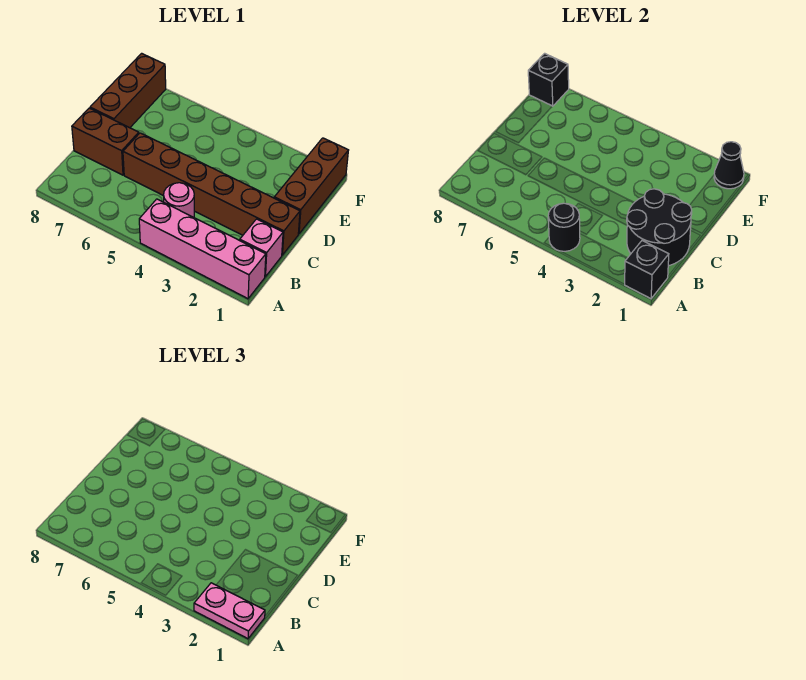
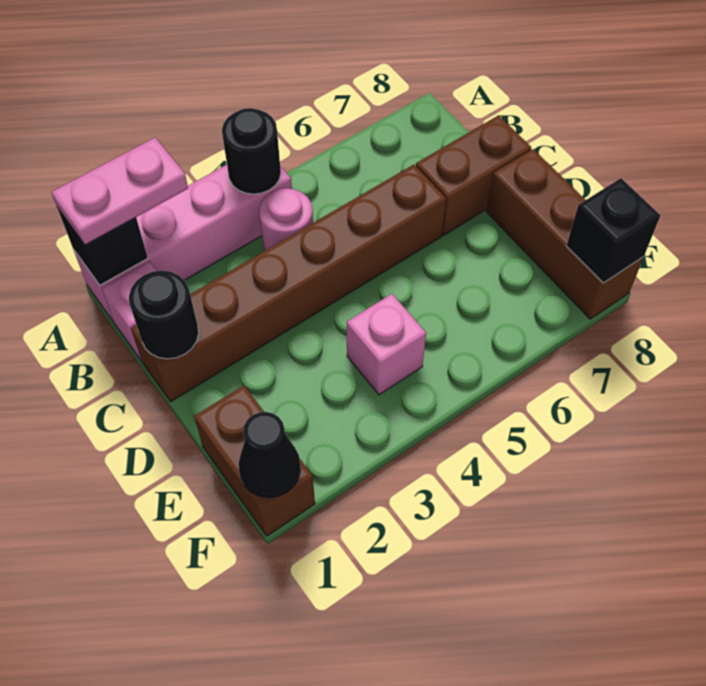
black 2x2 round brick [627,189,692,266] -> black 1x1 round brick [129,270,199,359]
brown 1x3 brick [274,138,349,234] -> brown 1x2 brick [194,385,315,536]
none -> pink 1x1 brick [347,294,426,395]

